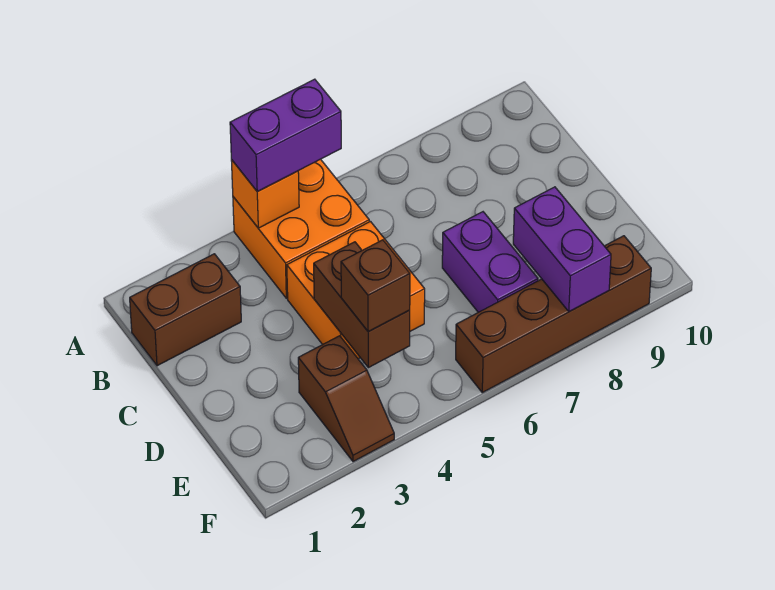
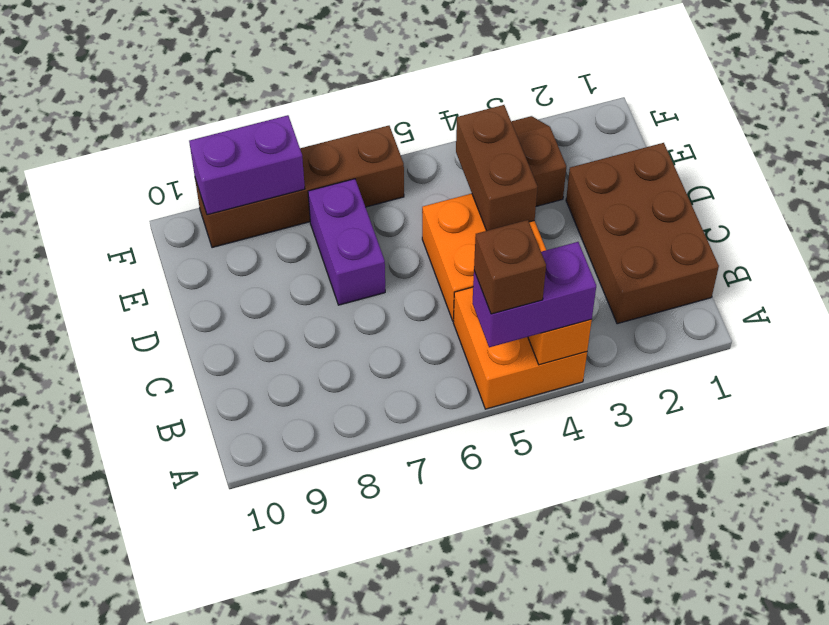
brown 1x2 brick [130,254,241,366] -> brown 2x3 brick [566,143,719,324]
brown 1x1 brick [341,240,410,332] -> brown 1x1 brick moved to [474,220,546,314]
purple 1x2 brick [513,187,611,311] -> purple 1x2 brick turned to [189,115,305,215]

